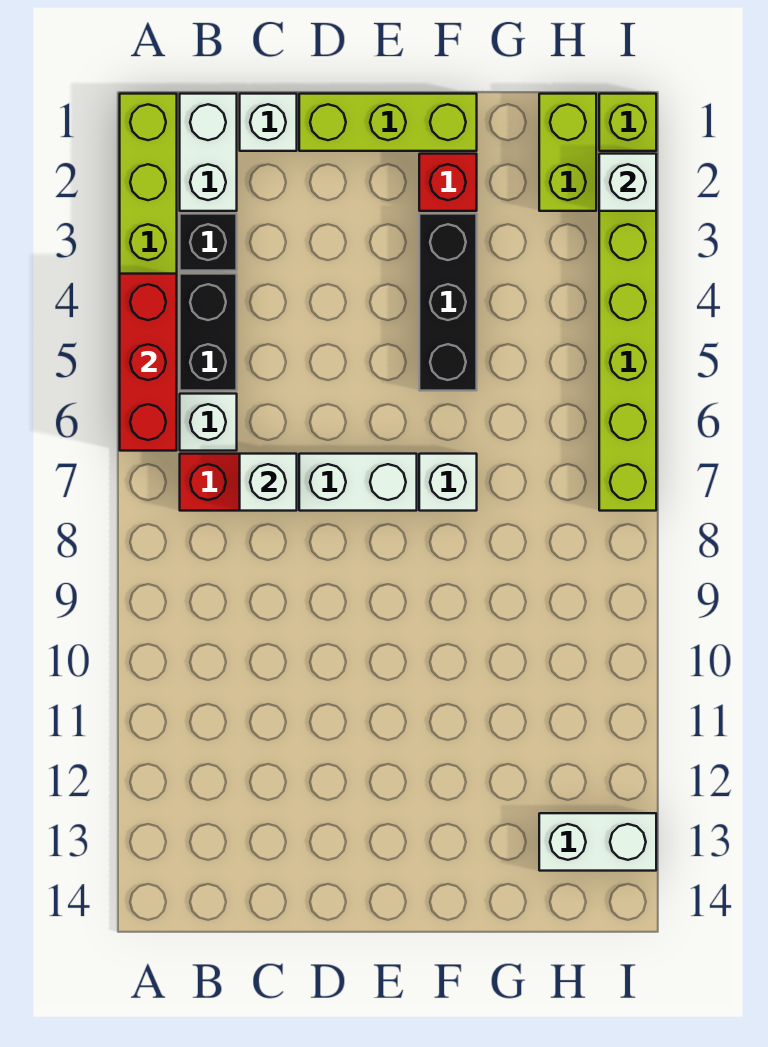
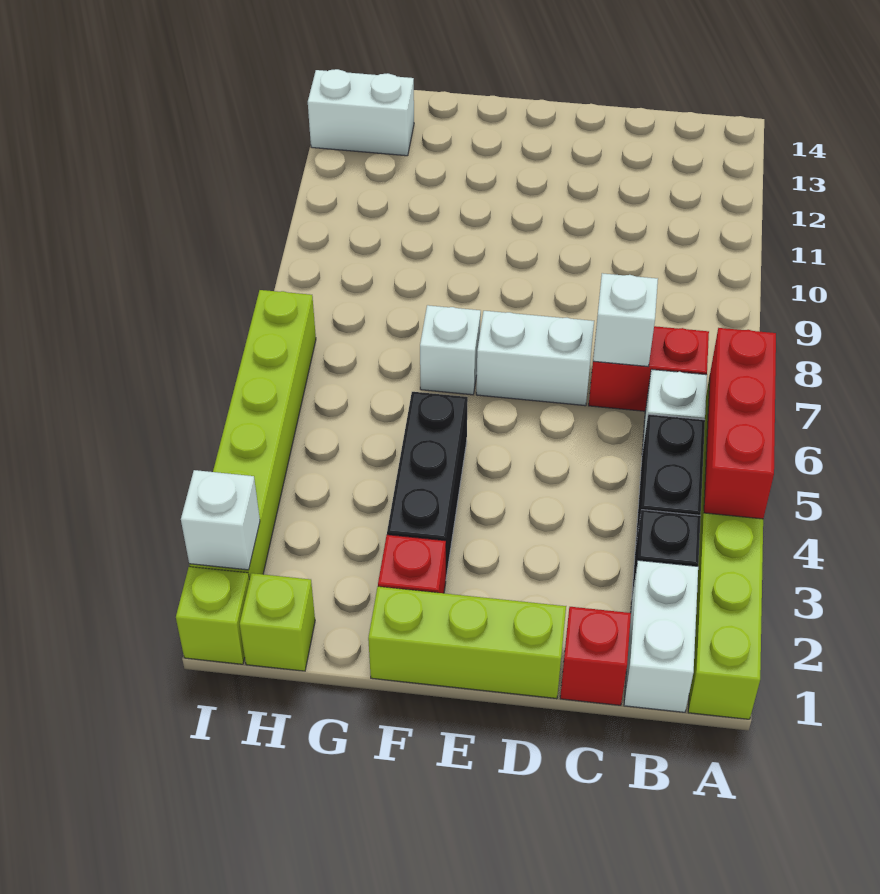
white 1x1 brick [240,94,297,151] -> red 1x1 brick [560,607,631,705]
lime 1x2 brick [539,94,596,211] -> lime 1x1 brick [240,573,315,671]

